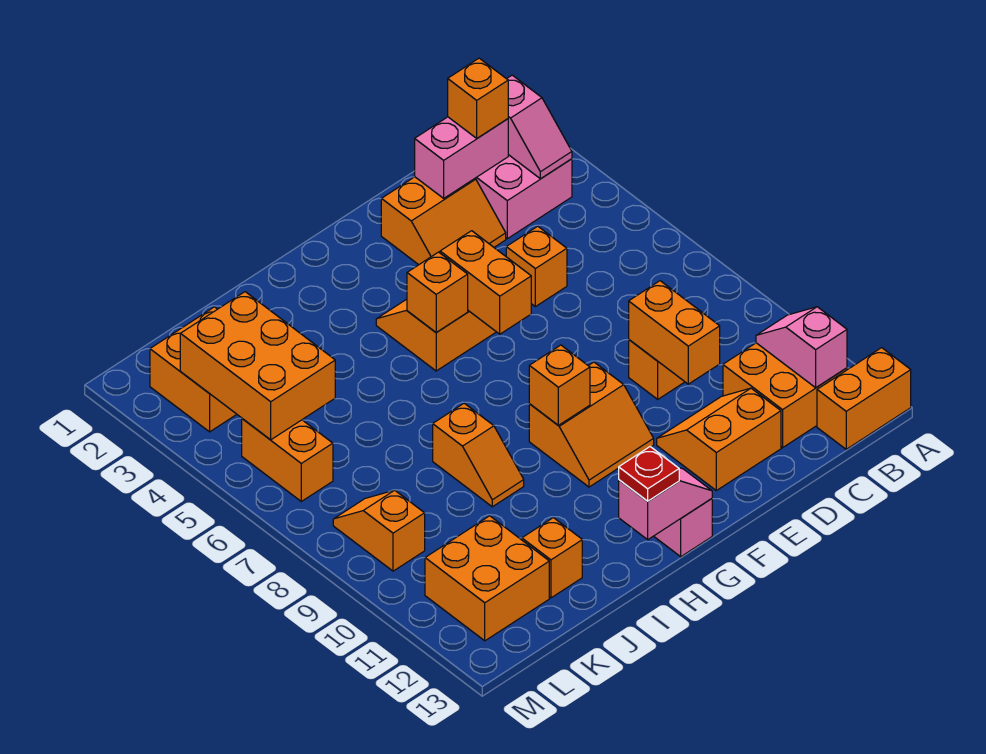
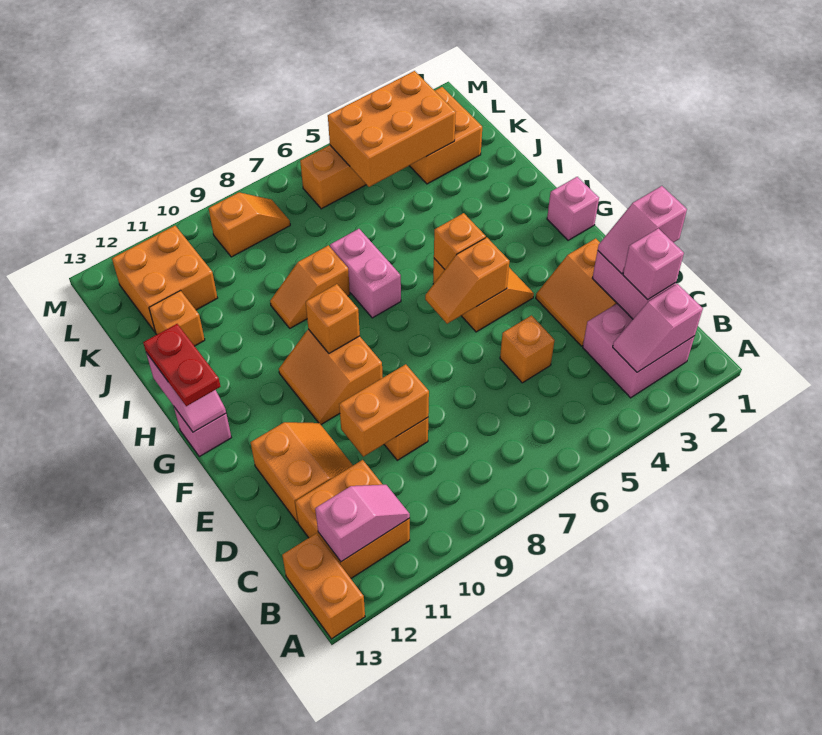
orange 1x1 brick [448,58,508,138] -> pink 1x1 brick [623,228,684,300]
none -> pink 1x2 slope [598,186,687,274]
orange 1x2 brick [440,231,531,334] -> orange 1x2 slope [425,237,509,324]
none -> pink 1x1 brick [547,177,599,240]
none -> pink 1x2 brick [330,229,401,318]
red 1x1 plate [619,447,679,501] -> red 1x2 plate [143,324,221,406]

